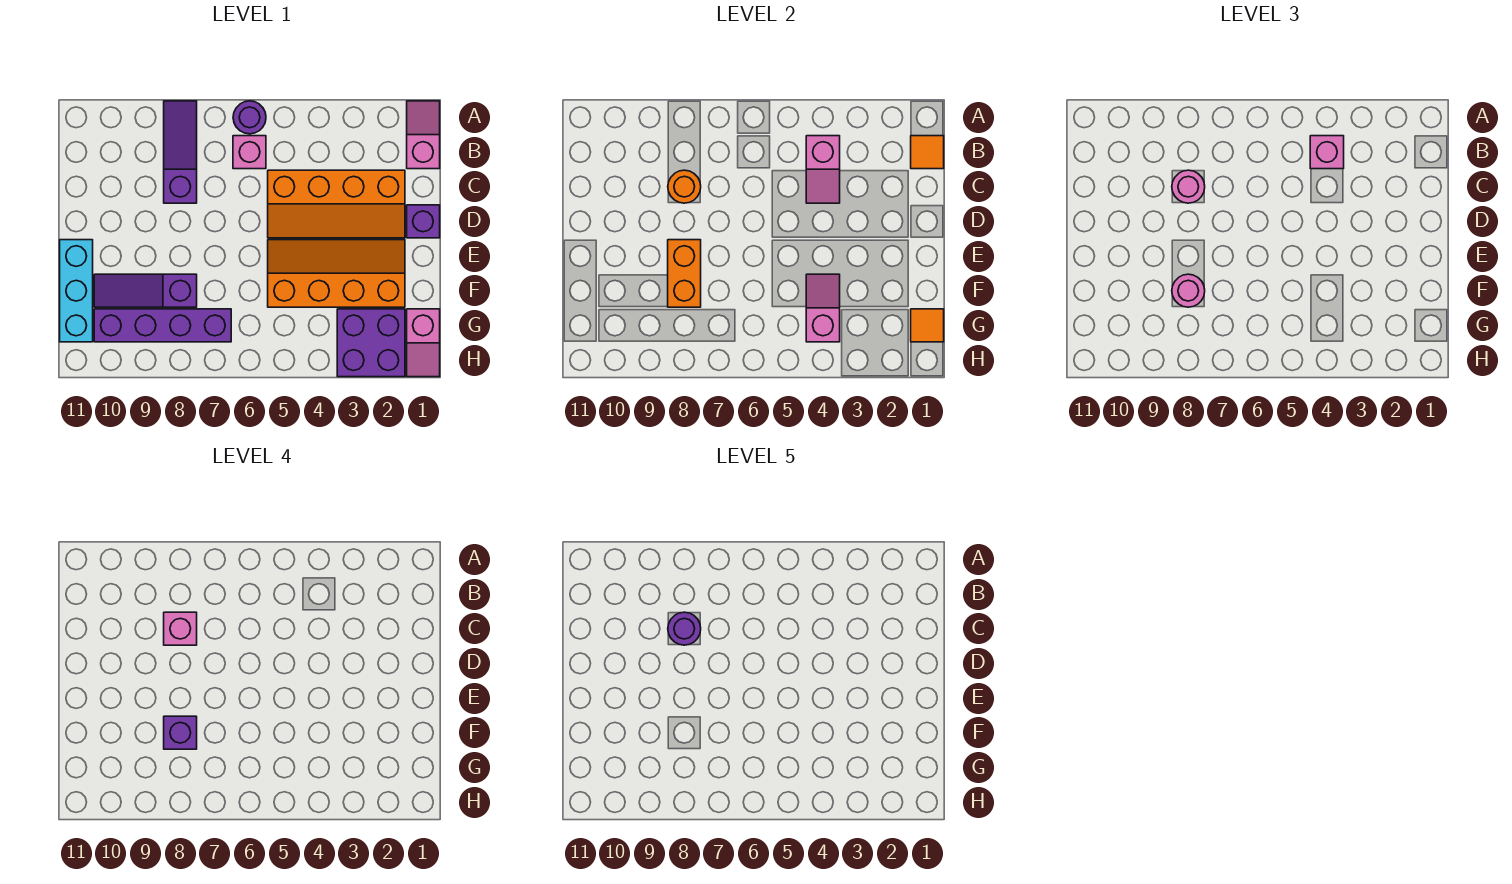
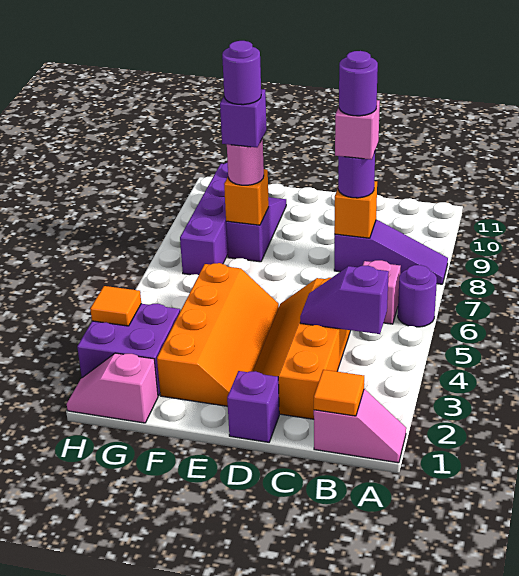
pink 1x2 slope [806,136,840,203] -> purple 1x2 slope [300,266,389,334]
pink 1x1 brick [1310,136,1344,169] -> none
orange 1x1 round brick [668,170,701,203] -> orange 1x1 brick [334,181,377,238]
pink 1x1 round brick [1172,170,1205,203] -> purple 1x1 round brick [338,152,375,198]
orange 1x2 brick [668,240,701,307] -> orange 1x1 brick [224,169,269,225]
cyan 1x3 brick [60,240,93,342] -> none
pink 1x2 slope [806,274,840,342] -> none
none -> purple 1x1 round brick [222,41,261,105]
orange 1x1 tile [911,309,944,342] -> orange 1x1 tile moved to [90,286,141,326]

